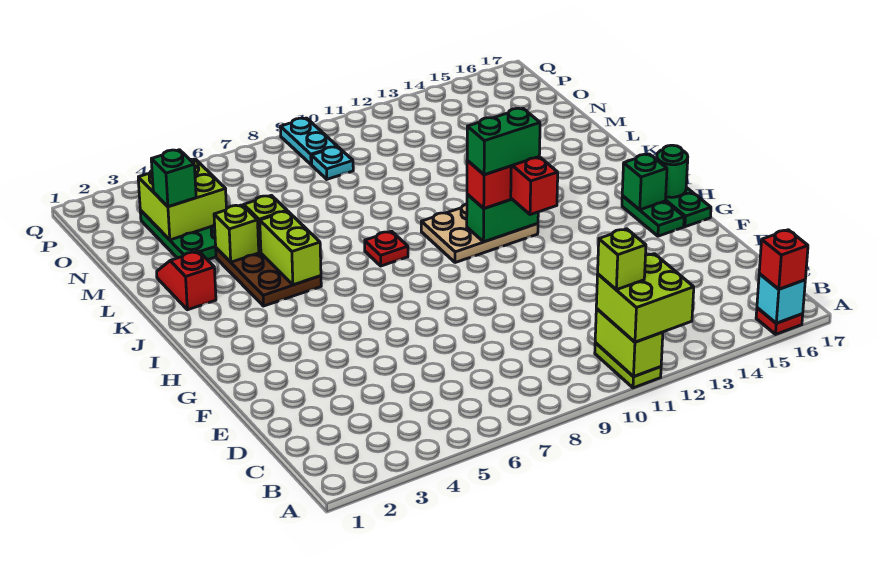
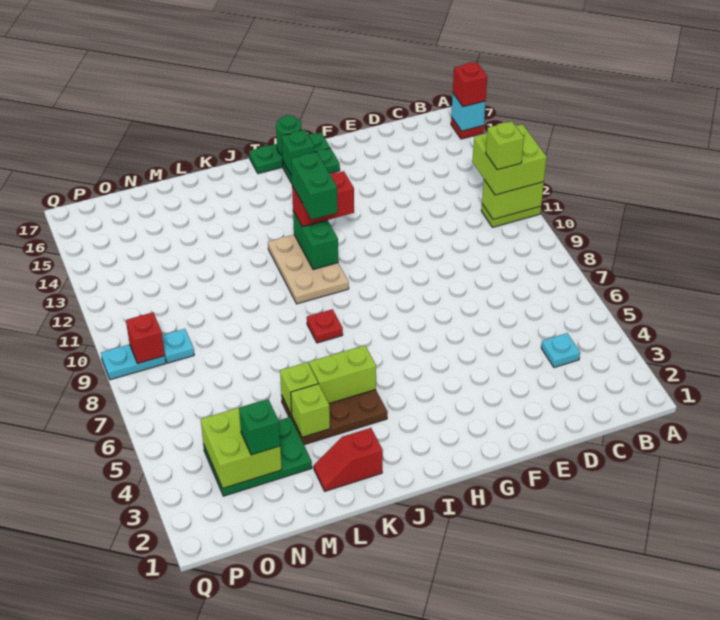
none -> cyan 1x1 plate [541,333,580,368]
red 1x1 brick [467,161,511,208] -> red 1x1 brick moved to [126,312,165,364]

